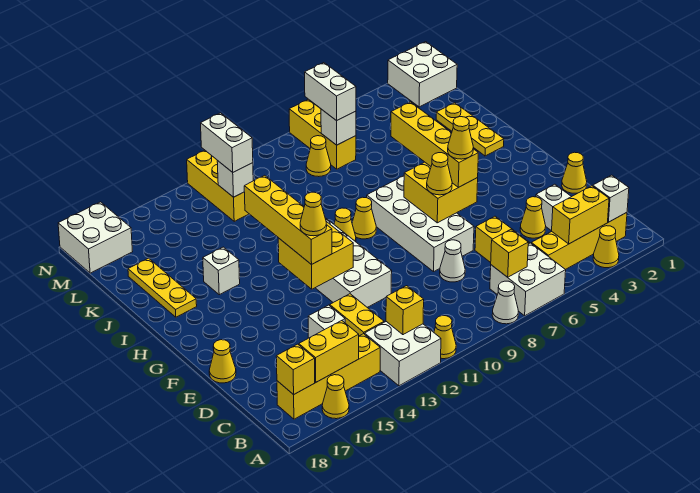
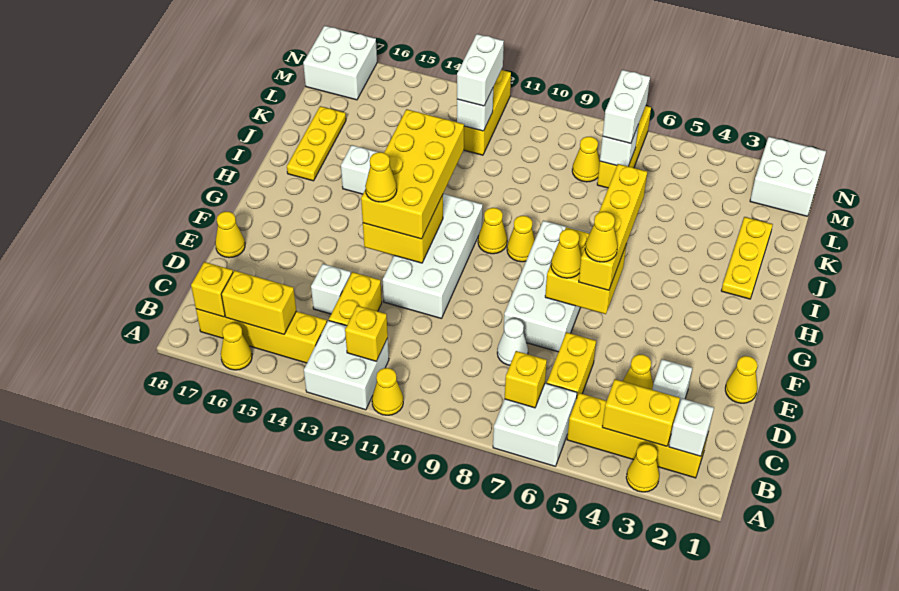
white 1x1 cone [492,281,518,324] -> none
yellow 1x4 brick [244,175,332,265] -> yellow 2x4 brick [361,109,464,239]

